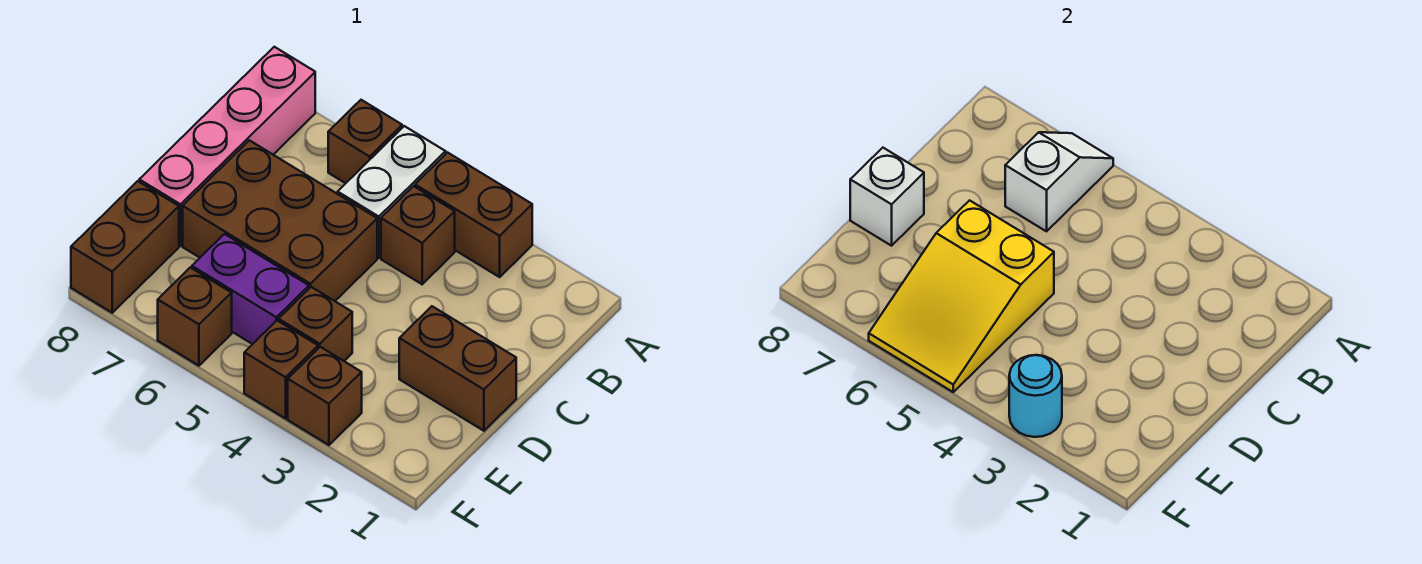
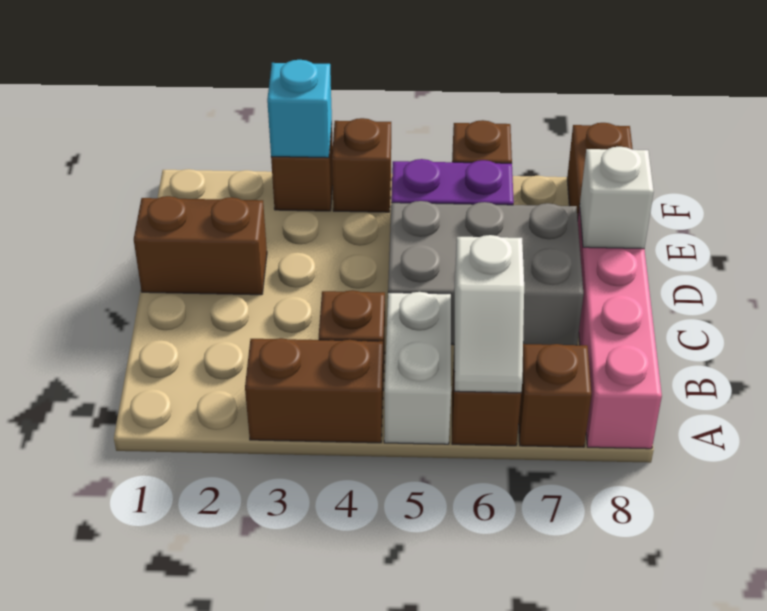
brown 2x3 brick [183,140,377,301] -> grey 2x3 brick [388,201,583,345]
yellow 2x3 slope [869,200,1054,392] -> none
brown 1x1 brick [279,287,352,361] -> brown 1x1 brick moved to [519,344,591,447]
cyan 1x1 round brick [1009,355,1062,437] -> cyan 1x1 brick [267,60,332,158]

